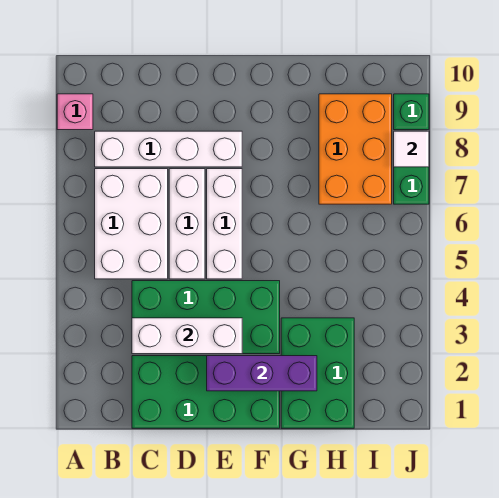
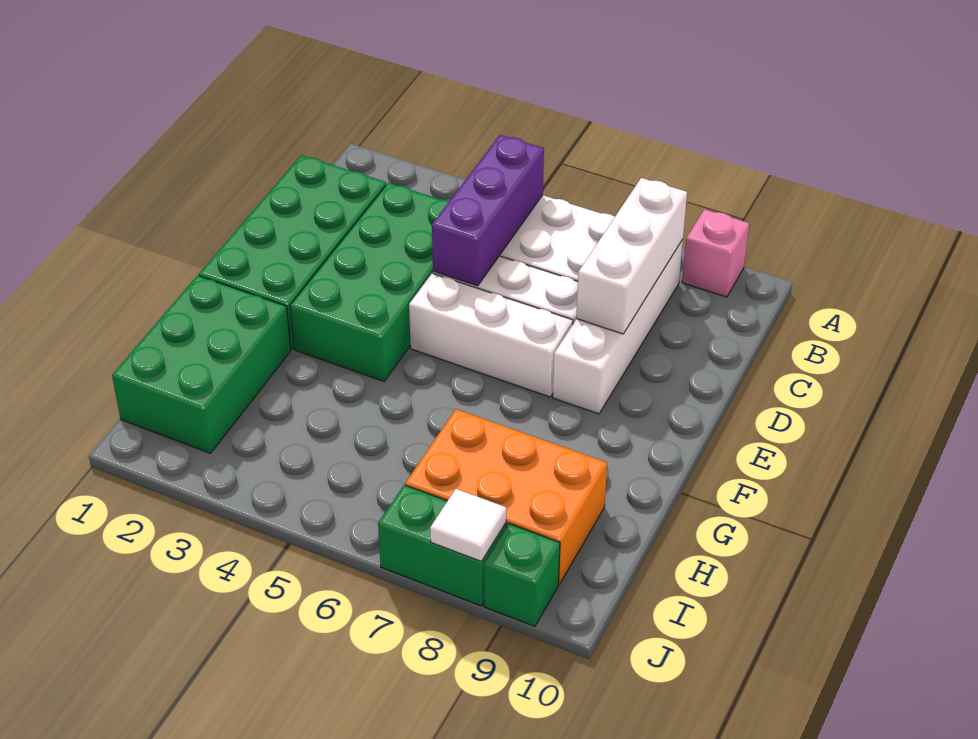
white 1x3 brick [132,318,242,354] -> white 1x3 brick moved to [576,178,687,334]
purple 1x3 brick [207,356,317,391] -> purple 1x3 brick moved to [432,135,544,286]
green 2x3 brick [281,318,354,428] -> green 2x3 brick turned to [112,275,291,453]

